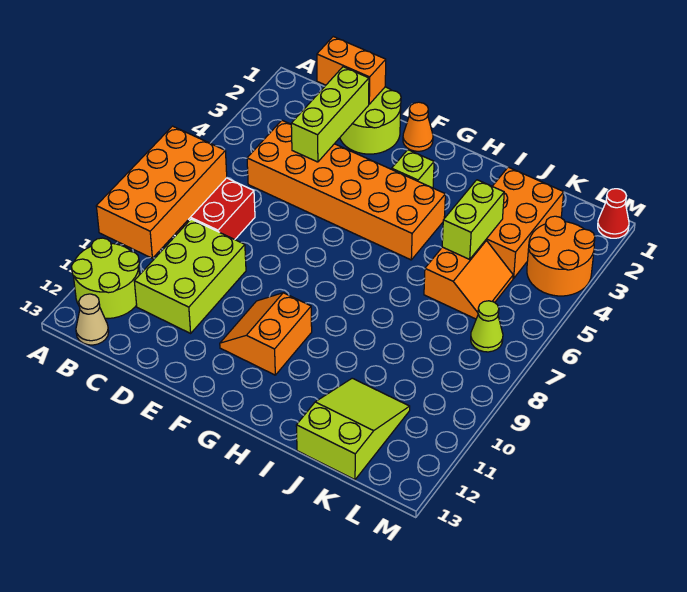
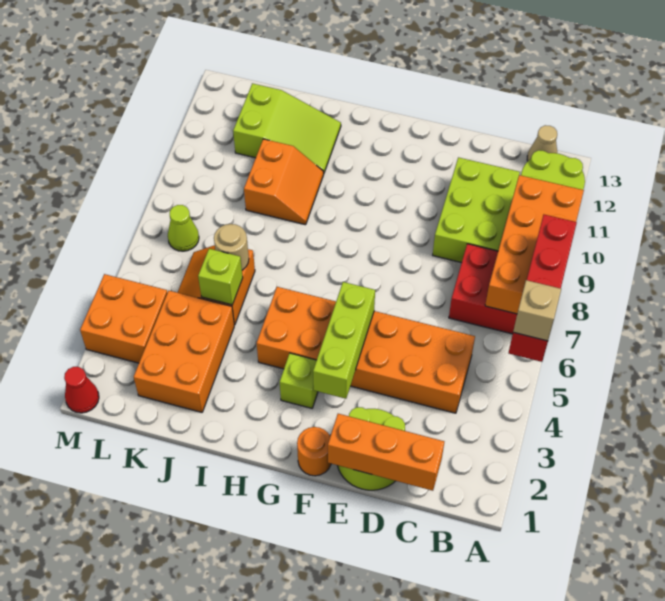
none -> red 1x4 brick [509,215,577,362]
none -> tan 1x1 brick [513,280,561,341]
orange 1x2 brick [317,37,386,104] -> orange 1x3 brick [328,414,444,491]
lime 1x3 brick [291,67,369,162] -> lime 1x3 brick moved to [313,282,375,399]
orange 1x1 cone [403,102,433,151] -> orange 1x1 round brick [297,427,331,476]
orange 2x2 slope [220,293,312,375] -> orange 2x2 slope moved to [244,139,324,225]
lime 1x2 brick [442,180,504,259] -> lime 1x1 brick [198,249,243,305]
none -> tan 1x1 round brick [214,224,249,270]
lime 2x3 slope [296,378,410,480] -> lime 2x3 slope turned to [233,83,341,174]
orange 2x2 round brick [527,216,595,296] -> orange 2x2 brick [80,274,167,363]

